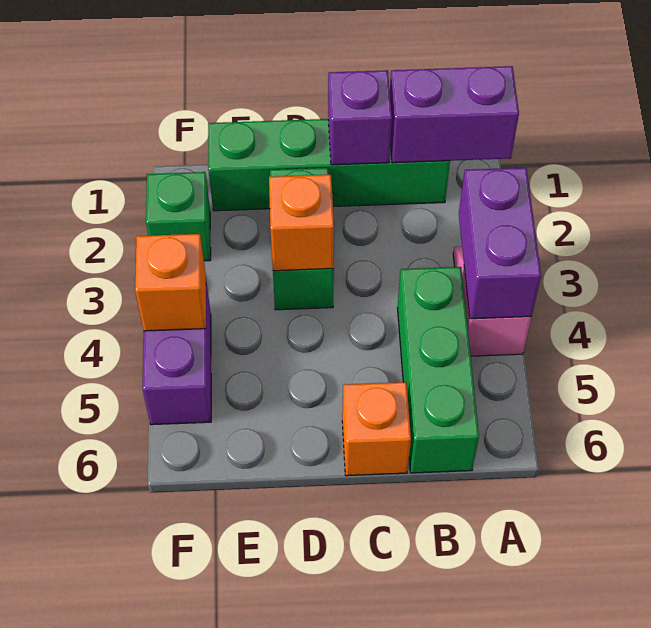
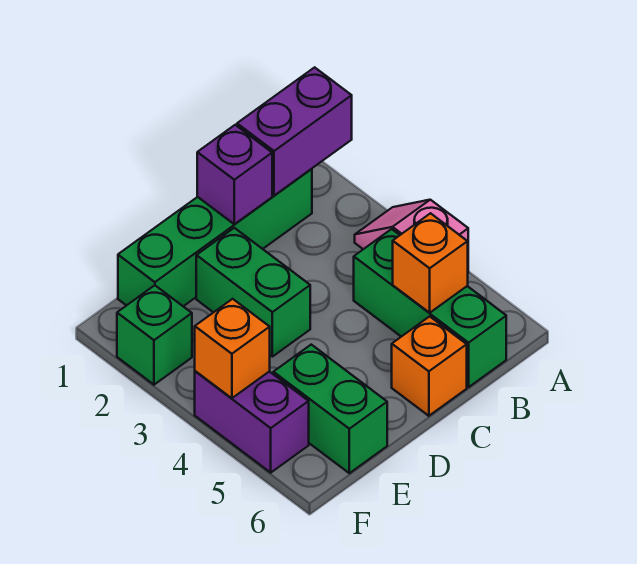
purple 1x2 brick [459,168,541,319] -> none
orange 1x1 brick [269,175,334,271] -> orange 1x1 brick moved to [393,213,468,313]
none -> green 1x2 brick [273,345,387,473]

